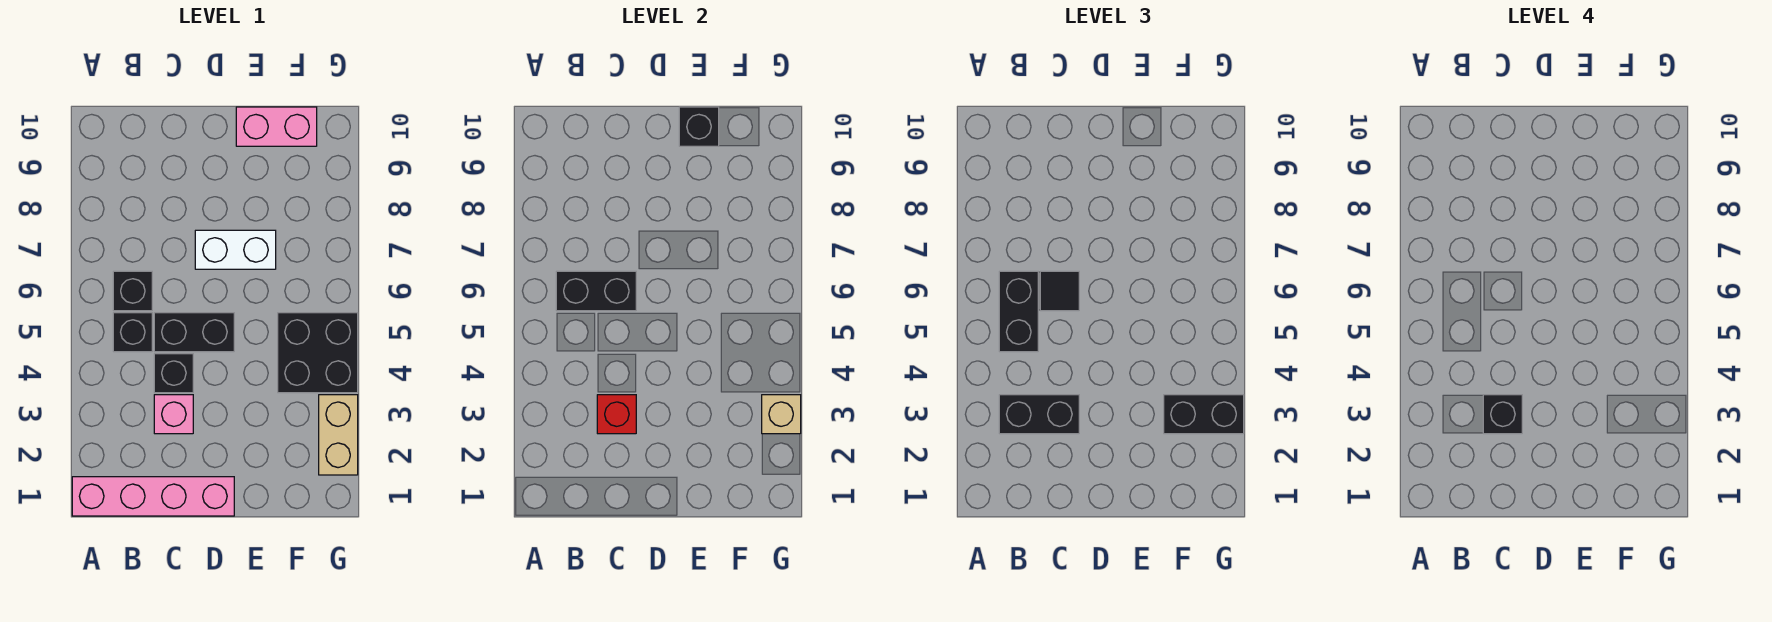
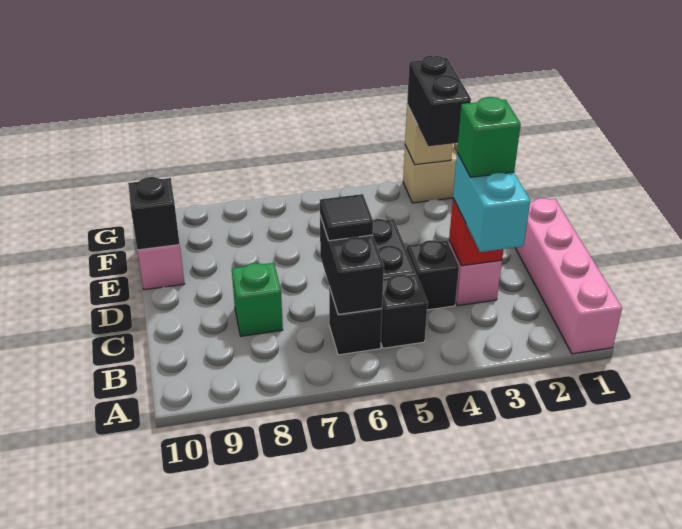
black 1x2 brick [999,395,1079,434] -> cyan 1x2 brick [453,153,530,252]
black 1x2 brick [999,271,1038,352] -> none
black 1x1 brick [1483,395,1522,434] -> green 1x1 brick [457,97,521,177]
none -> green 1x1 brick [232,263,283,336]
white 1x2 brick [195,230,276,269] -> none
black 2x2 brick [278,313,358,393] -> none

